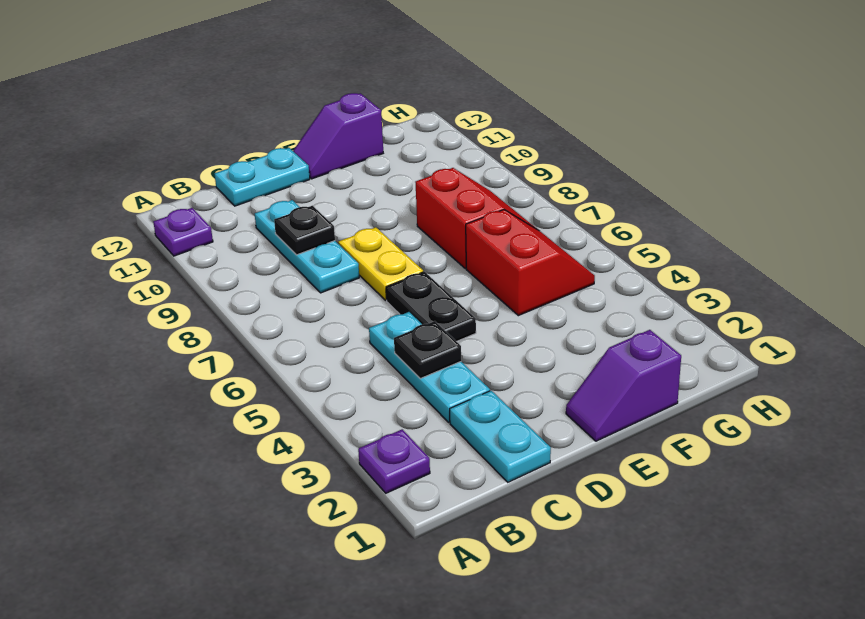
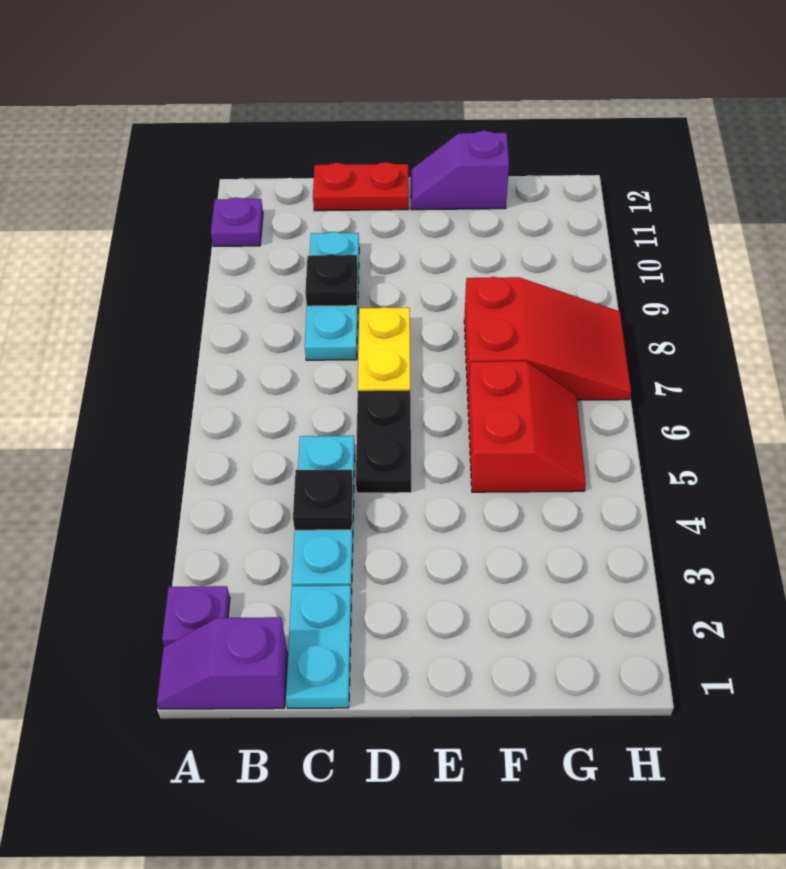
cyan 1x2 plate [215,148,310,206] -> red 1x2 plate [313,162,409,211]
purple 1x2 slope [566,330,681,441] -> purple 1x2 slope moved to [157,617,288,709]
red 2x2 slope [415,168,538,269] -> red 2x3 slope [464,277,631,400]

